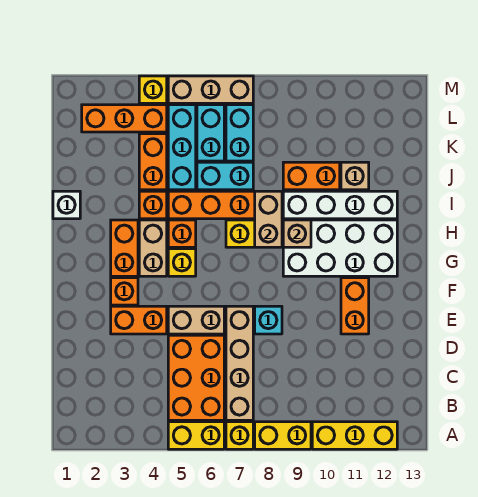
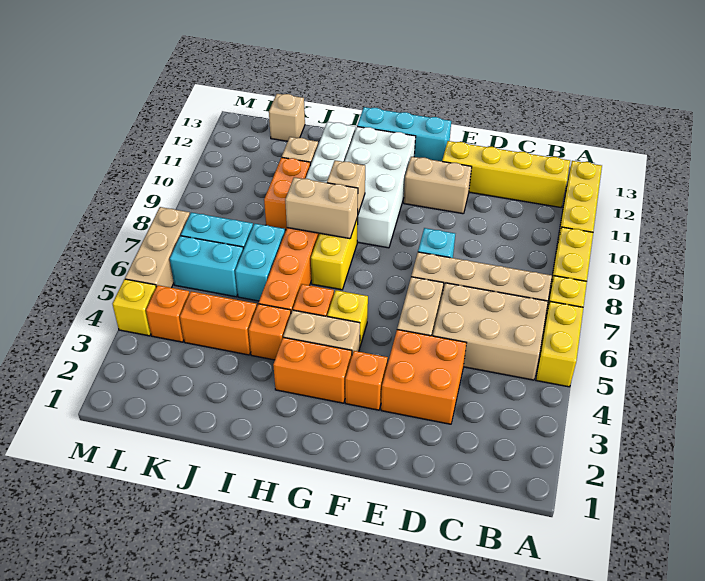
orange 2x3 brick [168,335,224,420] -> tan 2x3 brick [433,283,548,380]
none -> yellow 1x4 brick [442,141,570,207]
orange 1x2 brick [111,306,167,334] -> orange 2x2 brick [381,330,466,424]
orange 1x2 brick [341,278,369,334] -> tan 1x2 brick [404,157,472,214]
white 1x1 brick [53,191,80,219] -> none
cyan 1x3 brick [168,105,196,190] -> cyan 1x3 brick moved to [357,107,451,161]
none -> tan 1x1 brick [269,94,305,141]
orange 1x3 brick [82,105,167,132] -> orange 1x1 brick [146,285,190,342]

